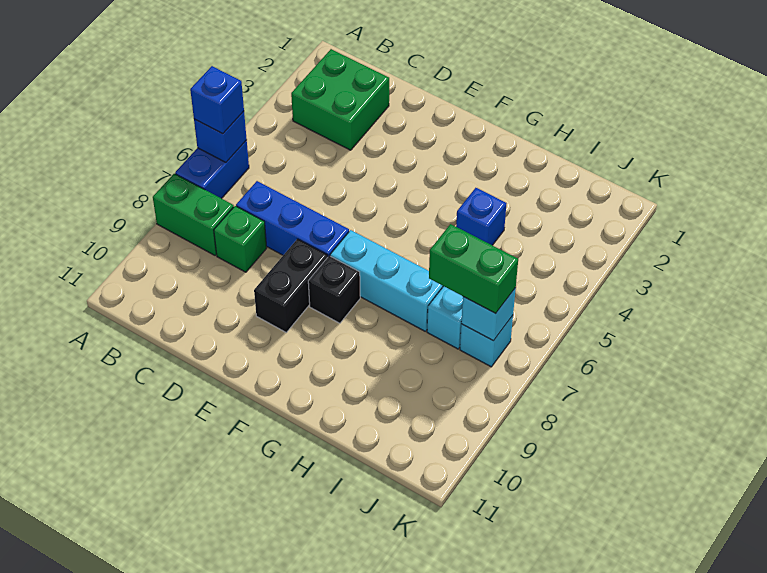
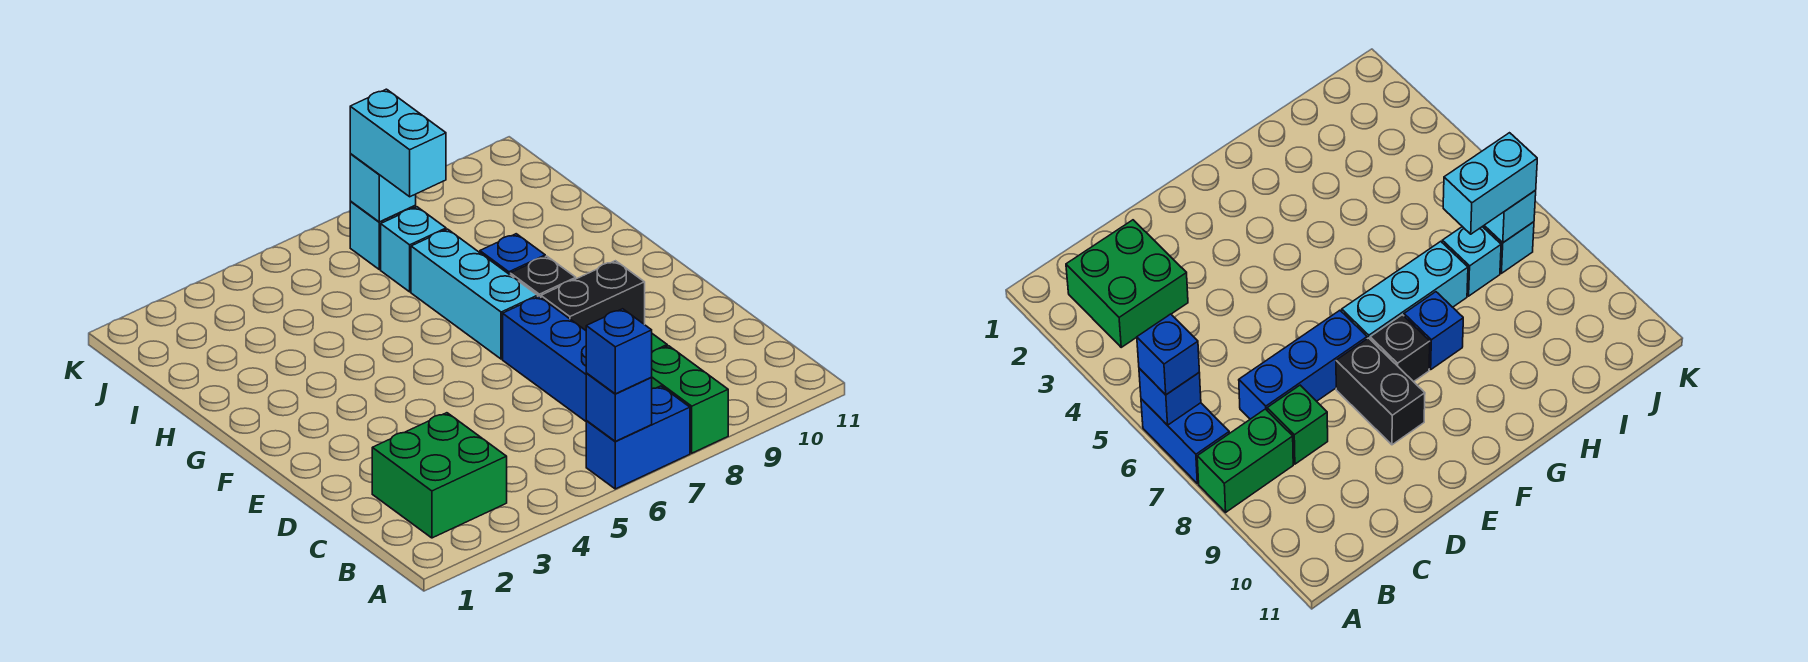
blue 1x1 brick [456,188,507,245] -> blue 1x1 brick moved to [480,234,545,275]
green 1x2 brick [429,224,518,314] -> cyan 1x2 brick [350,89,446,197]

